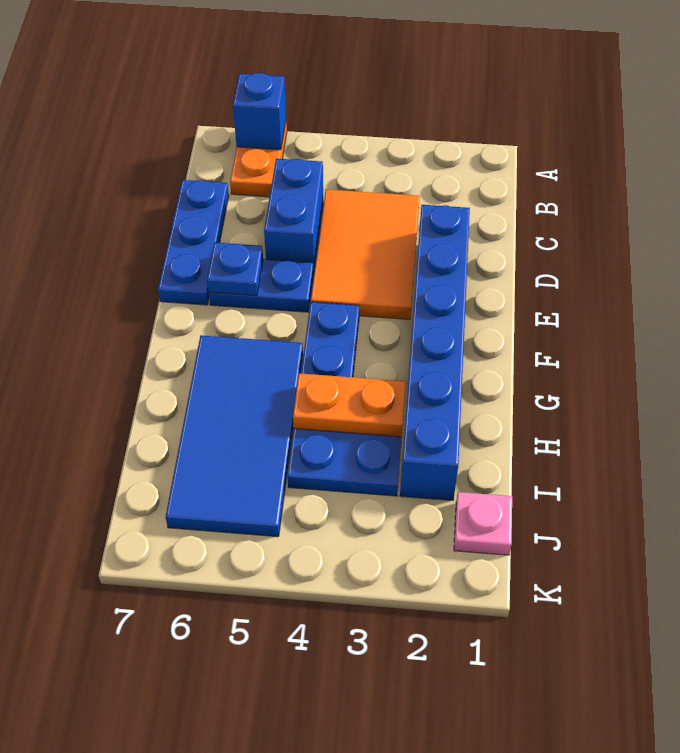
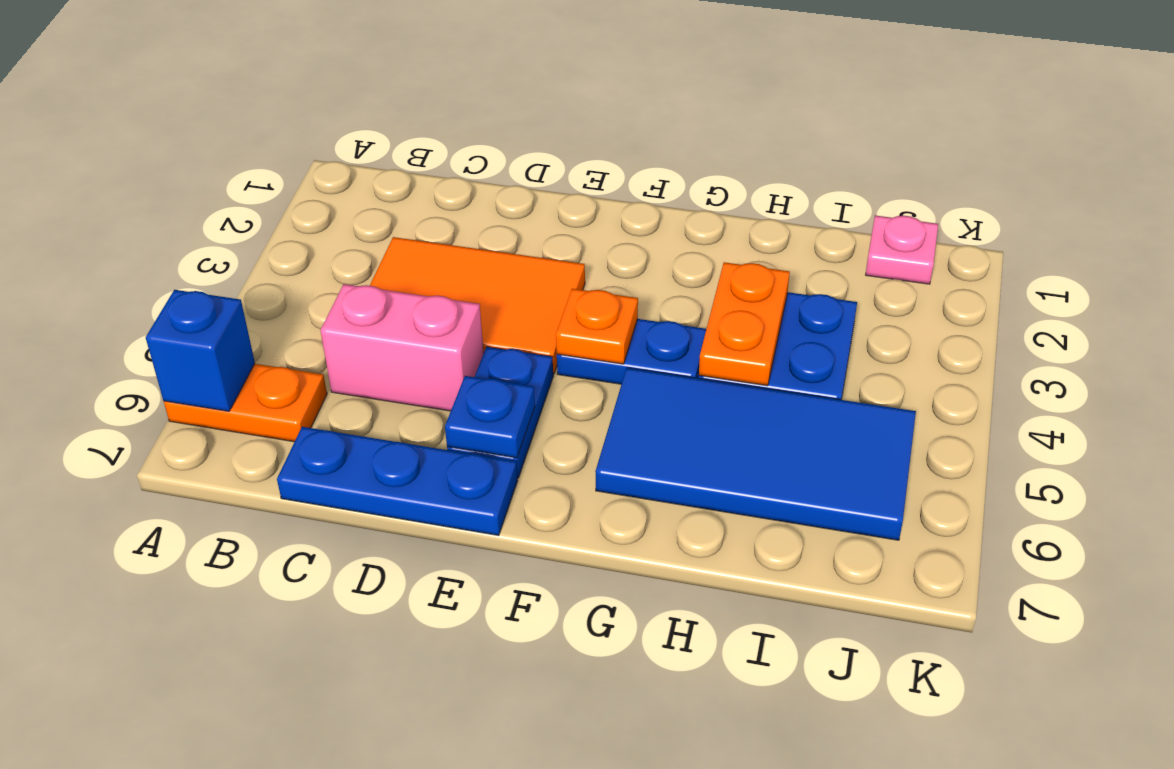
blue 1x2 brick [264,159,323,269] -> pink 1x2 brick [321,284,484,411]
blue 1x6 brick [400,205,470,500] -> none
none -> orange 1x1 plate [556,289,638,364]

